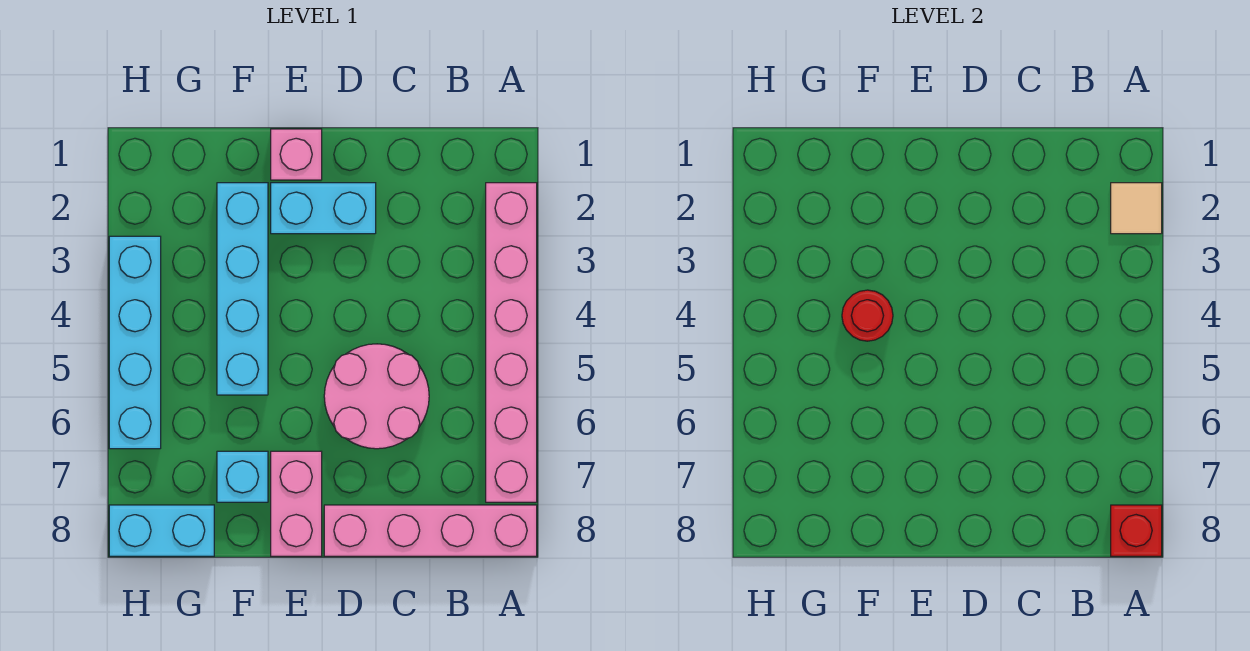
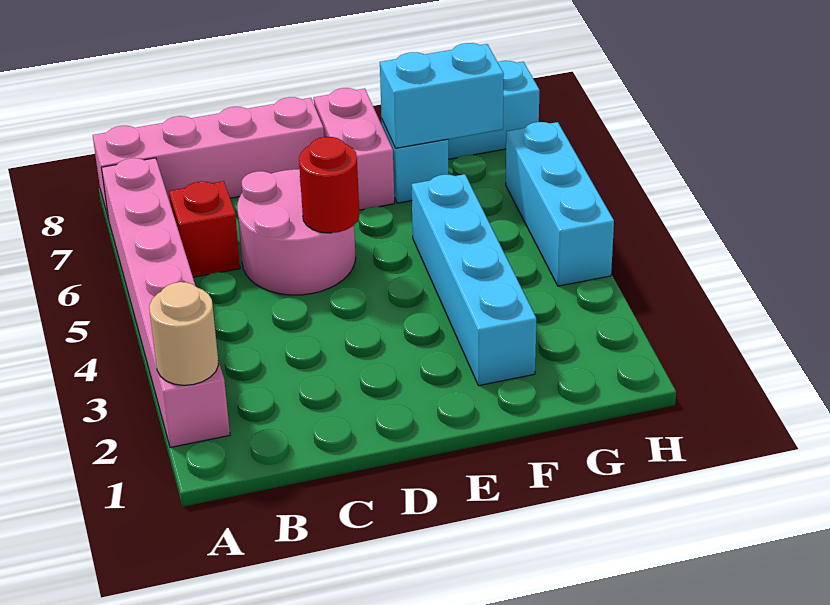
tan 1x1 tile [1111,183,1162,234] -> tan 1x1 round brick [149,282,218,385]
red 1x1 brick [1111,505,1162,556] -> red 1x1 brick moved to [169,181,240,277]
cyan 1x2 brick [271,183,376,234] -> cyan 1x2 brick moved to [380,43,504,148]
pink 1x1 brick [271,129,322,180] -> none
red 1x1 round brick [842,290,893,341] -> red 1x1 round brick moved to [299,137,359,233]
cyan 1x4 brick [109,236,161,449] -> cyan 1x3 brick [506,122,614,286]

